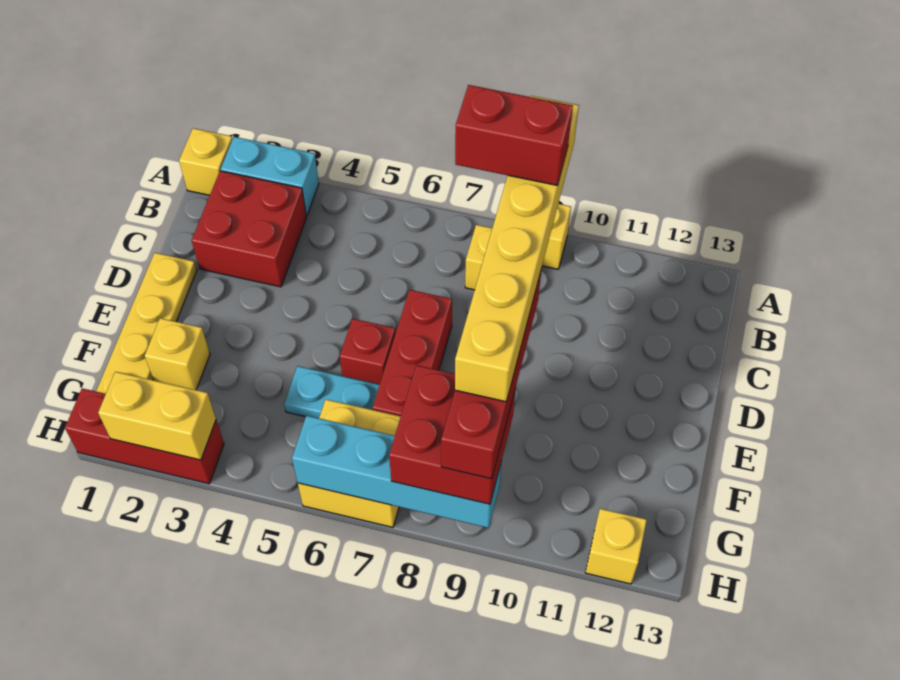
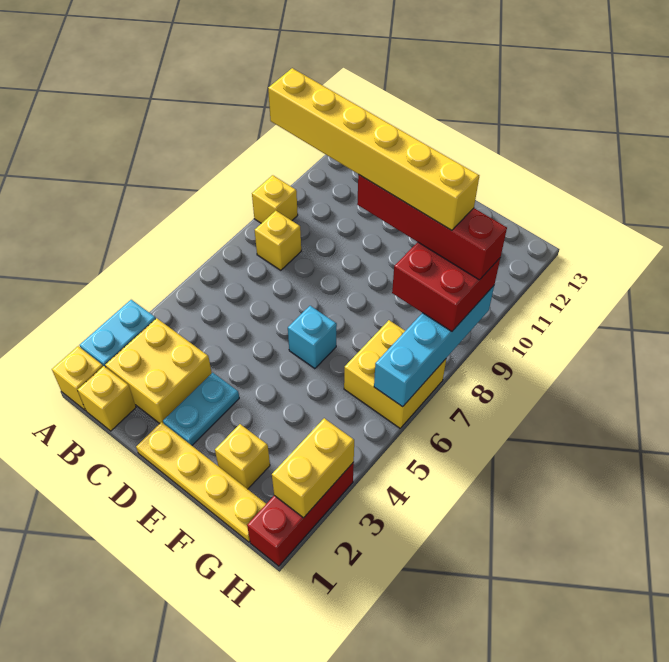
red 2x2 brick [192,171,306,287] -> yellow 2x2 brick [105,318,212,424]
red 1x2 brick [455,85,573,186] -> none
red 1x3 brick [373,290,452,416] -> none
red 1x1 brick [340,319,395,385] -> cyan 1x1 brick [288,306,337,369]
cyan 1x2 plate [284,366,379,418] -> cyan 1x2 plate moved to [163,373,239,445]
yellow 1x1 brick [585,509,647,584] -> yellow 1x1 brick moved to [78,366,136,431]

